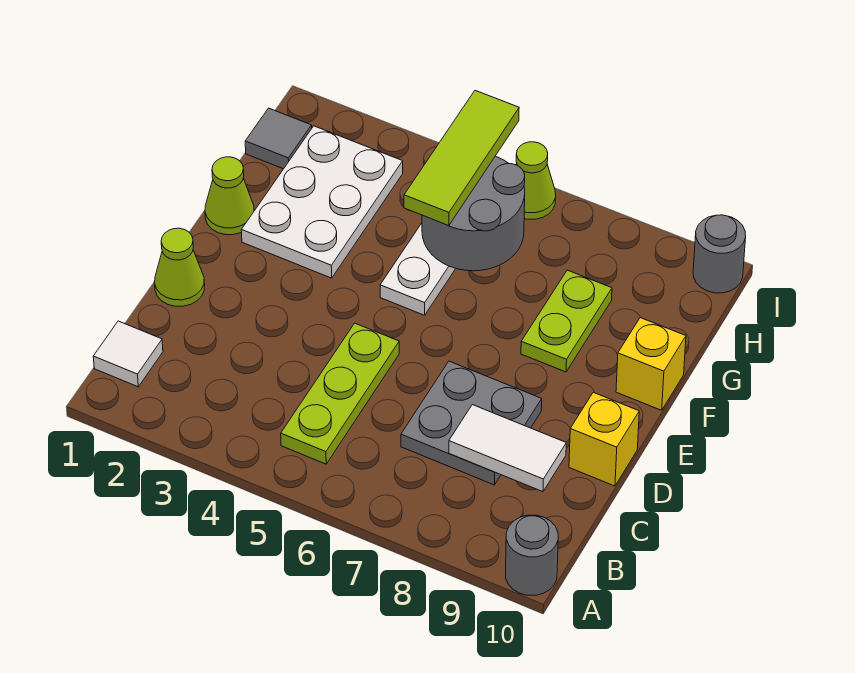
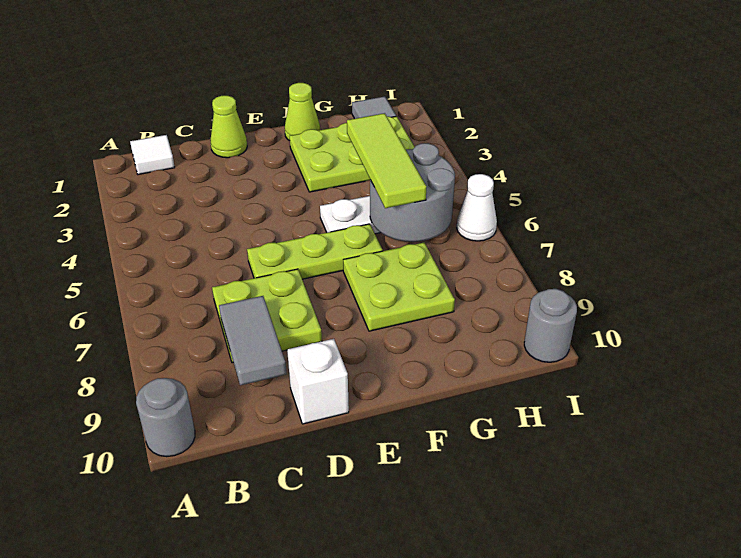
lime 1x3 plate [281,323,399,464] -> lime 1x3 plate moved to [247,224,383,279]
grey 2x2 plate [401,361,542,485] -> lime 2x2 plate [212,269,322,363]
white 1x2 tile [449,405,566,492] -> grey 1x2 tile [219,296,286,385]
yellow 1x1 brick [569,392,639,486] -> white 1x1 brick [287,339,349,424]
white 2x3 plate [241,126,403,278] -> lime 2x3 plate [290,116,415,192]
lime 1x2 plate [521,270,612,372] -> lime 2x2 plate [343,243,455,331]
yellow 1x1 brick [616,318,686,410] -> none
lime 1x3 tile [404,91,519,226] -> lime 1x3 tile turned to [347,113,426,208]
lime 1x1 cone [516,142,556,219] -> white 1x1 cone [457,174,497,241]

